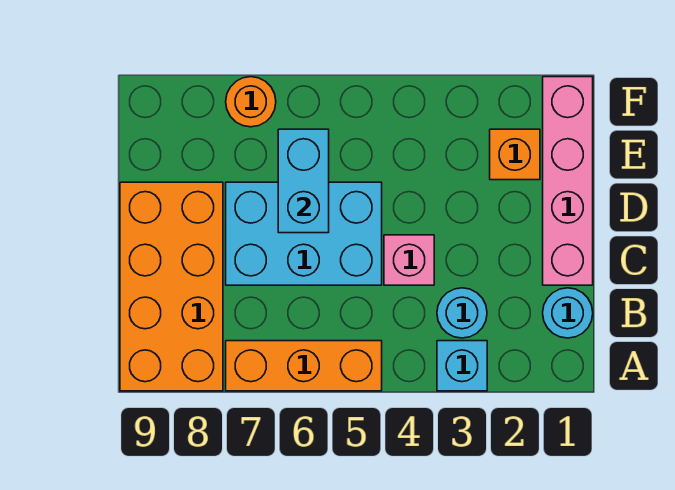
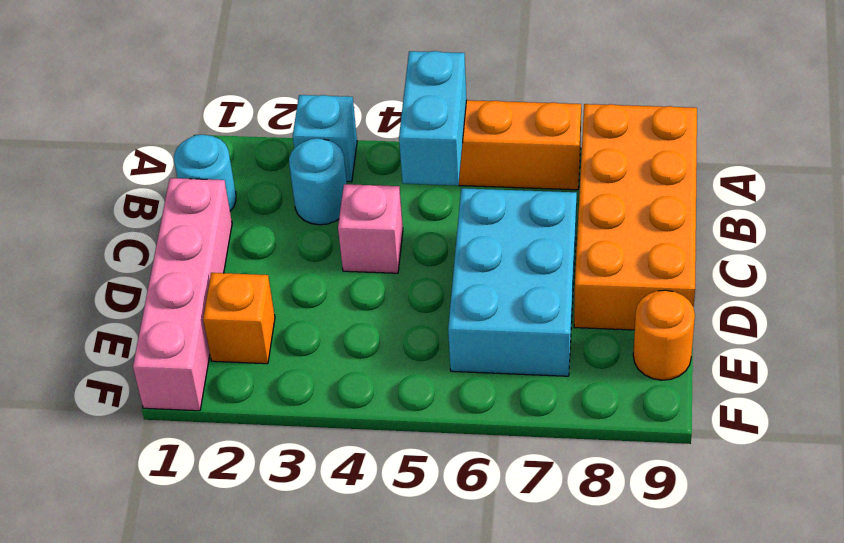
cyan 2x3 brick [226,182,382,285] -> cyan 2x3 brick turned to [448,188,577,376]
cyan 1x2 brick [278,129,329,233] -> cyan 1x2 brick moved to [399,51,467,186]
orange 1x1 round brick [226,77,276,127] -> orange 1x1 round brick moved to [633,290,695,380]

